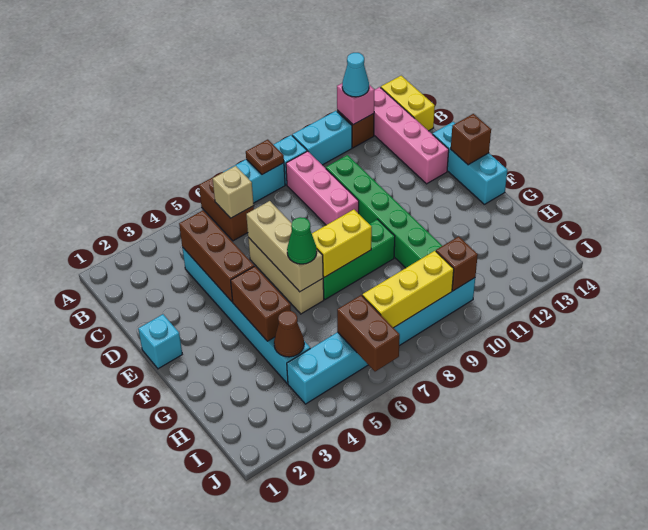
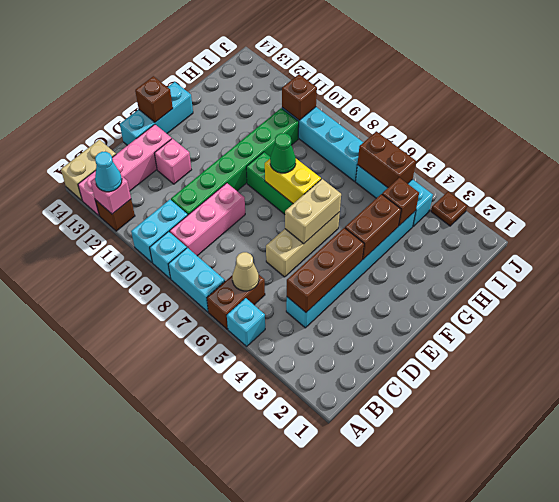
brown 1x1 plate [246,140,284,175] -> brown 1x1 plate moved to [431,192,467,226]
cyan 1x2 brick [292,111,352,165] -> cyan 1x2 brick turned to [131,200,188,262]
yellow 1x2 brick [381,76,435,131] -> tan 1x2 brick [61,140,116,200]
tan 1x1 brick [213,166,254,218] -> tan 1x1 cone [232,252,259,291]
tan 1x3 brick [246,201,323,292] -> tan 1x2 brick [285,179,341,244]
none -> pink 1x1 brick [154,139,191,184]
cyan 1x1 brick [138,314,182,369] -> cyan 1x1 brick moved to [227,298,265,346]
green 1x1 cone [287,217,317,264] -> green 1x1 cone moved to [270,133,296,173]
brown 1x1 cone [274,311,304,357] -> brown 1x1 brick [382,178,419,226]
brown 1x2 brick [337,295,400,371] -> brown 1x2 brick turned to [357,131,416,188]
yellow 1x3 brick [362,251,454,328] -> none

